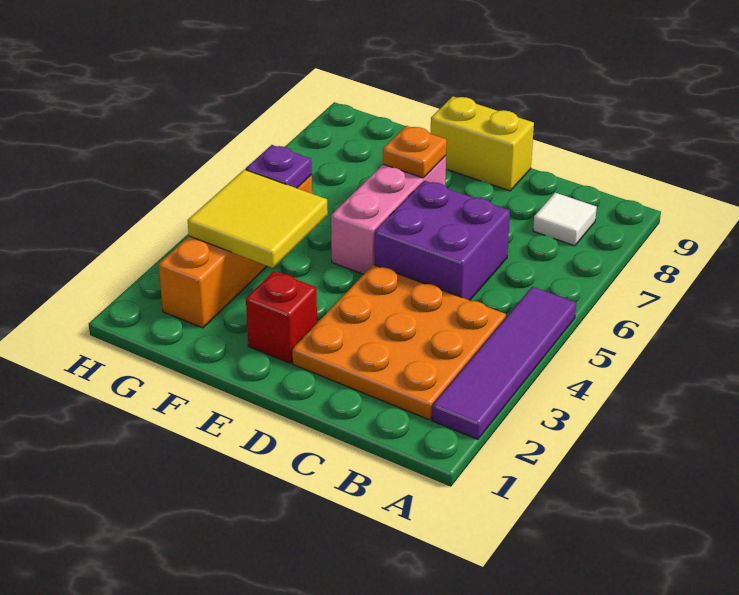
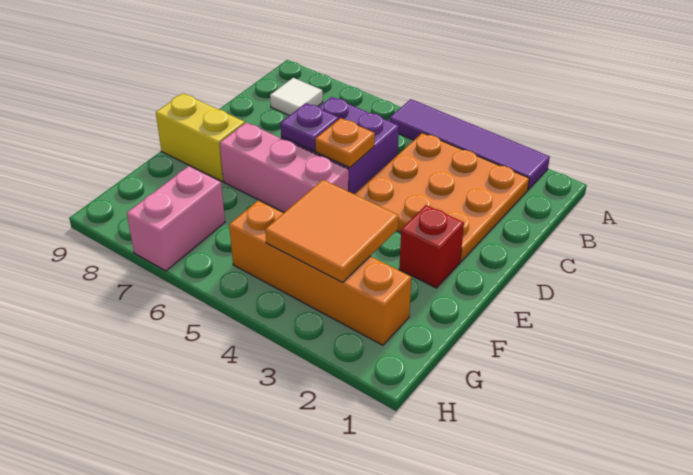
yellow 1x2 brick [431,96,534,191] -> yellow 1x2 brick turned to [156,93,245,181]
orange 1x1 plate [383,126,447,178] -> orange 1x1 plate moved to [315,118,375,167]
yellow 2x2 tile [188,169,328,268] -> orange 2x2 tile [265,180,399,282]
purple 1x1 plate [246,145,312,188] -> purple 1x1 plate moved to [280,103,339,151]
none -> pink 1x2 brick [127,166,225,271]

